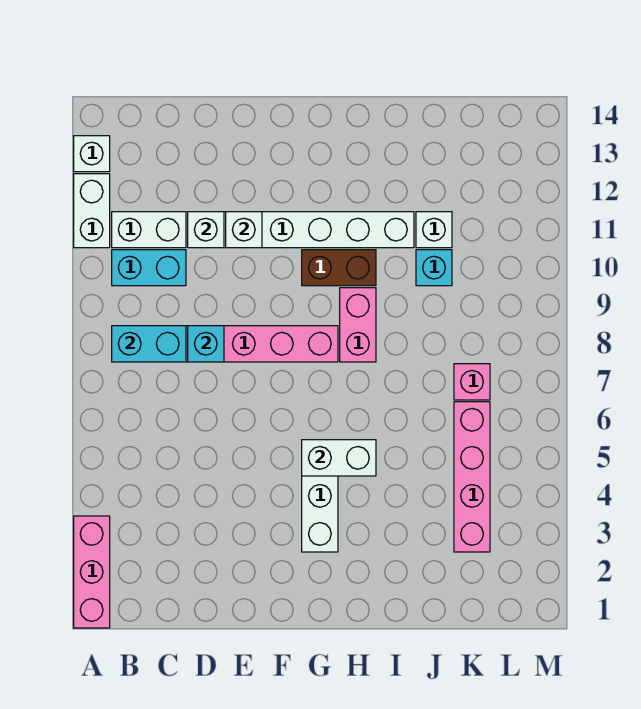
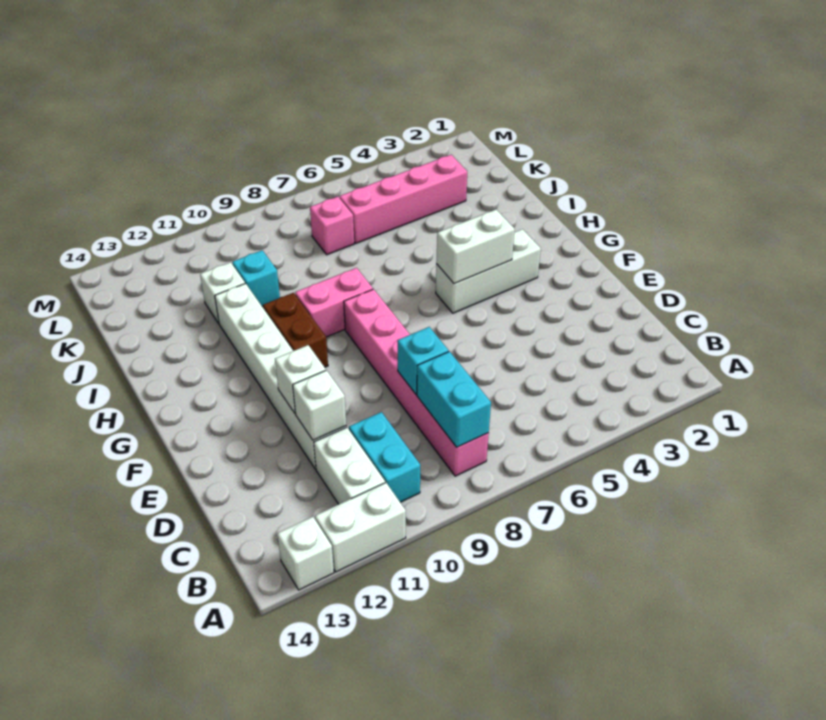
pink 1x3 brick [74,516,110,628] -> none
white 1x2 brick [302,440,376,476] -> white 1x2 brick turned to [436,209,515,284]

